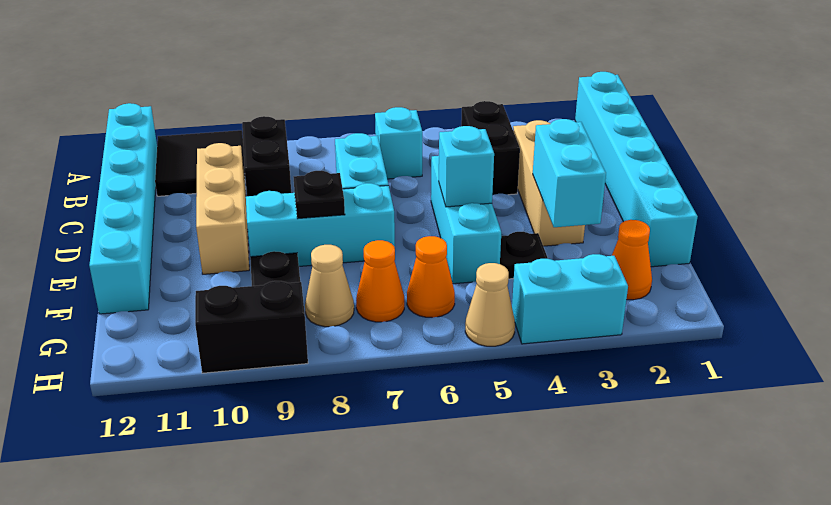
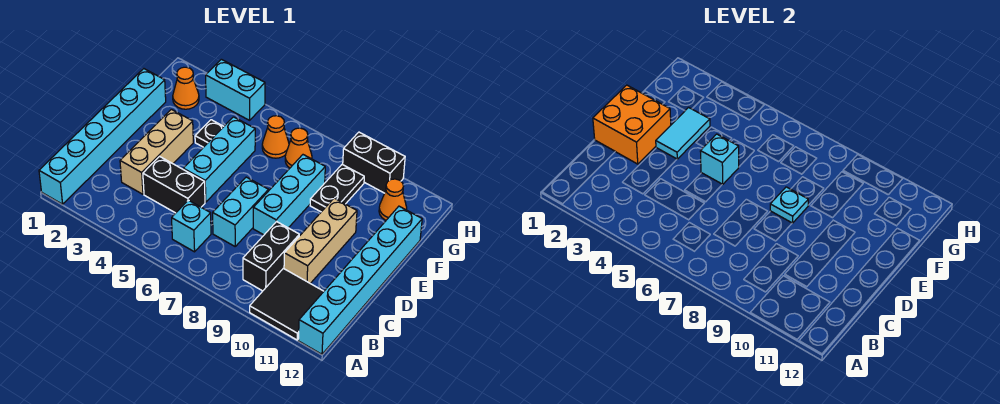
black 1x2 brick [461,101,520,195] -> black 1x2 brick turned to [143,157,205,213]
none -> orange 2x2 brick [593,85,671,164]
cyan 1x2 brick [533,119,606,227] -> cyan 1x2 tile [656,108,710,159]
cyan 1x3 brick [246,183,395,266] -> cyan 1x3 brick turned to [253,155,325,235]
black 1x1 plate [294,171,345,218] -> cyan 1x1 plate [770,187,808,223]
tan 1x1 cone [305,245,354,327] -> none
none -> orange 1x1 cone [379,179,407,220]
tan 1x1 cone [465,263,515,346] -> none

